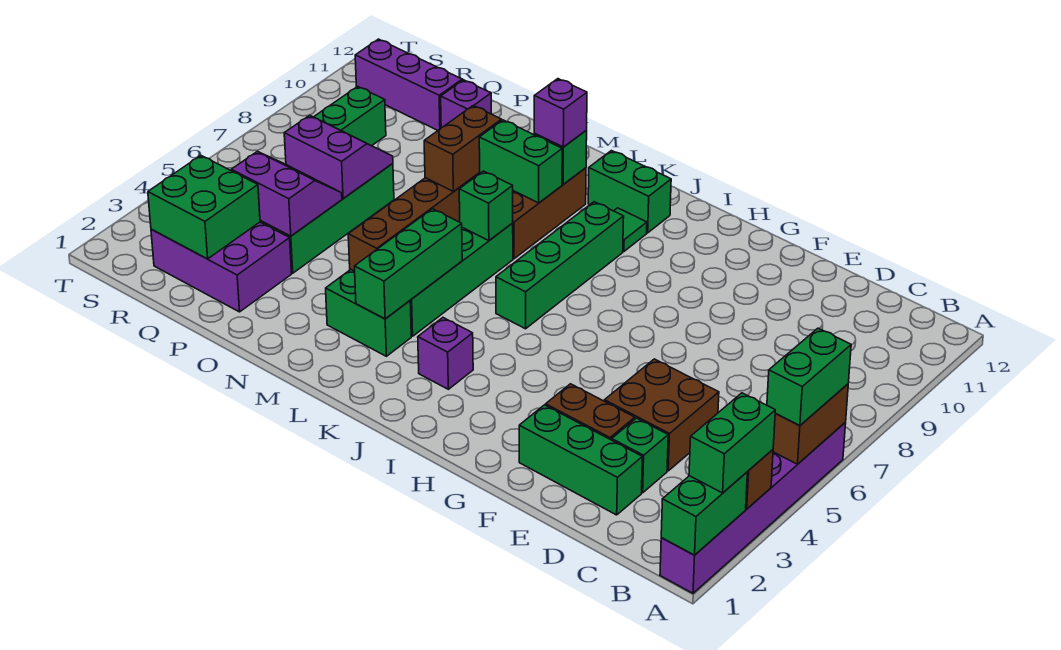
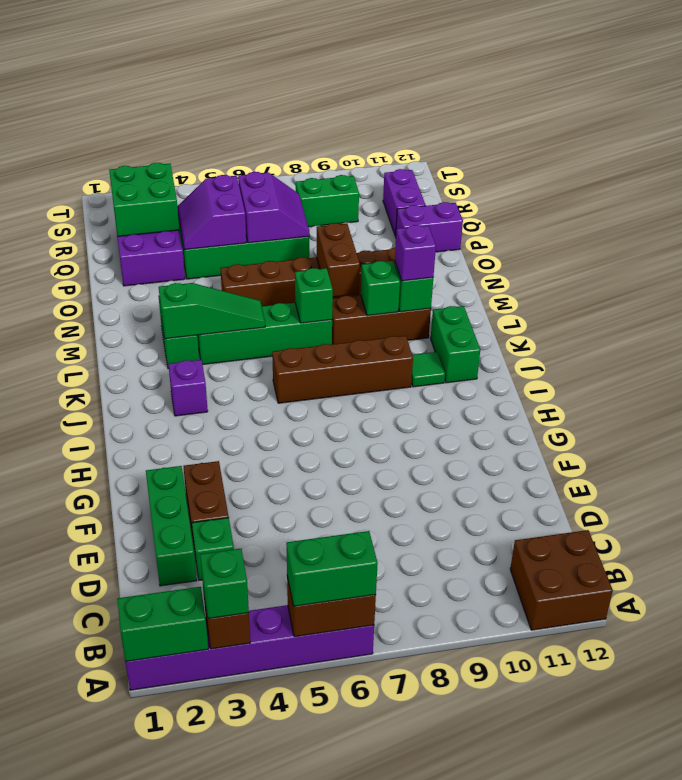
green 1x2 brick [689,393,775,493] -> green 1x1 brick [200,549,249,619]
brown 2x2 brick [604,359,719,471] -> brown 2x2 brick moved to [510,530,613,630]
green 1x4 brick [496,202,624,329] -> brown 1x4 brick [272,336,413,403]
green 1x3 brick [354,209,462,319] -> green 1x3 slope [159,283,265,339]
green 1x2 brick [479,120,562,203] -> green 1x1 brick [361,261,400,316]
brown 1x2 brick [424,106,502,192] -> brown 1x2 brick turned to [317,223,360,297]
purple 2x2 slope [231,151,342,236] -> purple 2x2 slope turned to [177,175,246,250]
purple 1x1 brick [441,80,491,128] -> purple 1x2 brick [395,202,463,252]
purple 1x3 brick [355,39,462,130] -> purple 1x2 brick [383,169,426,236]

